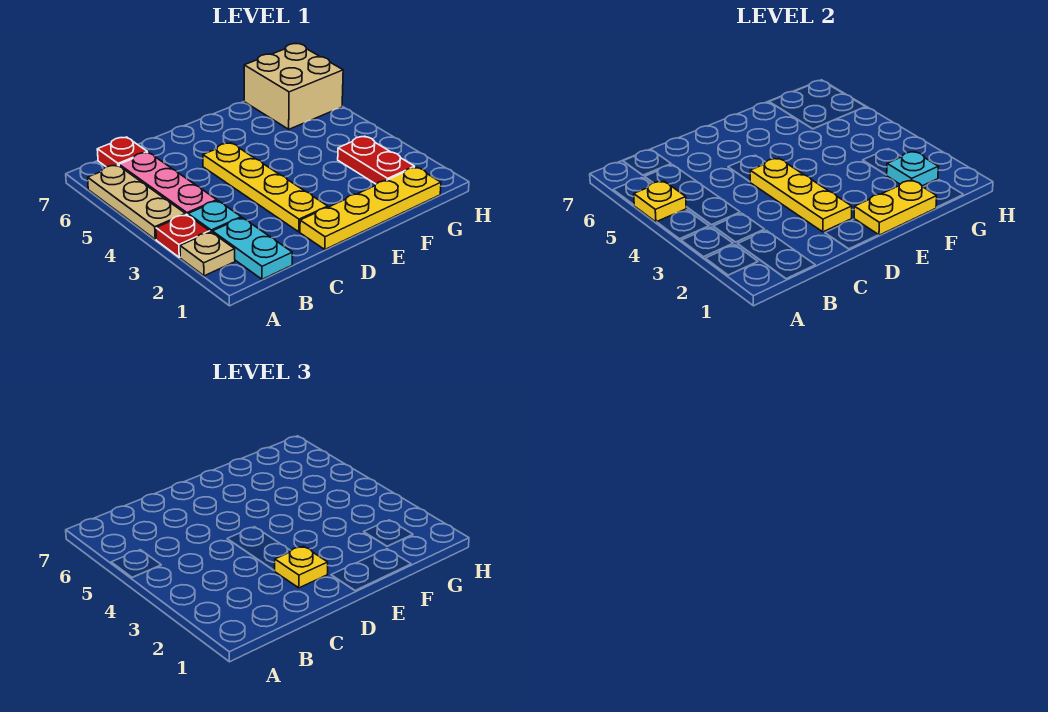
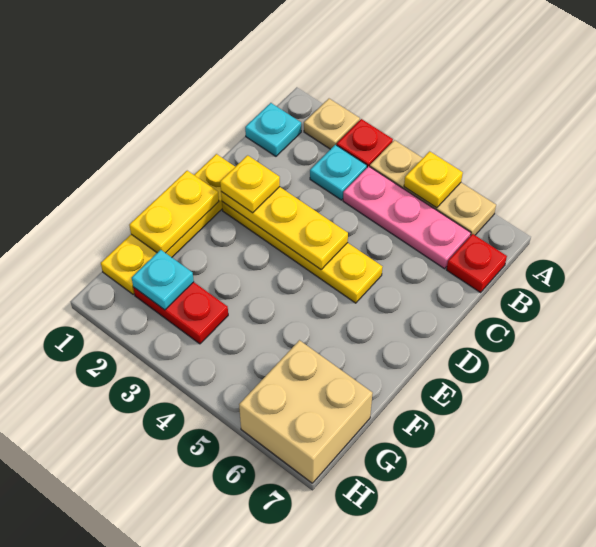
cyan 1x2 plate [212,218,292,279] -> cyan 1x1 plate [245,103,301,156]

